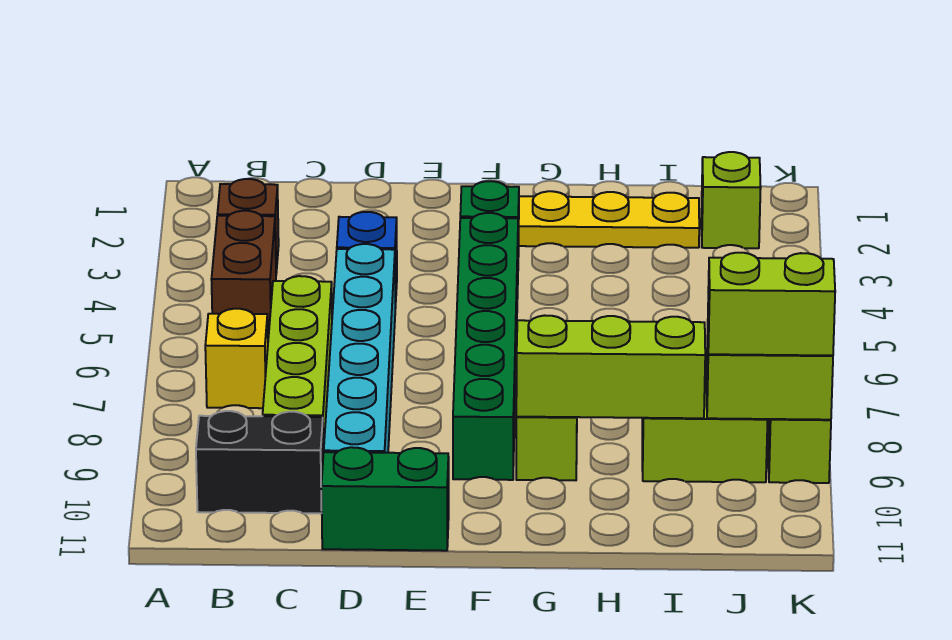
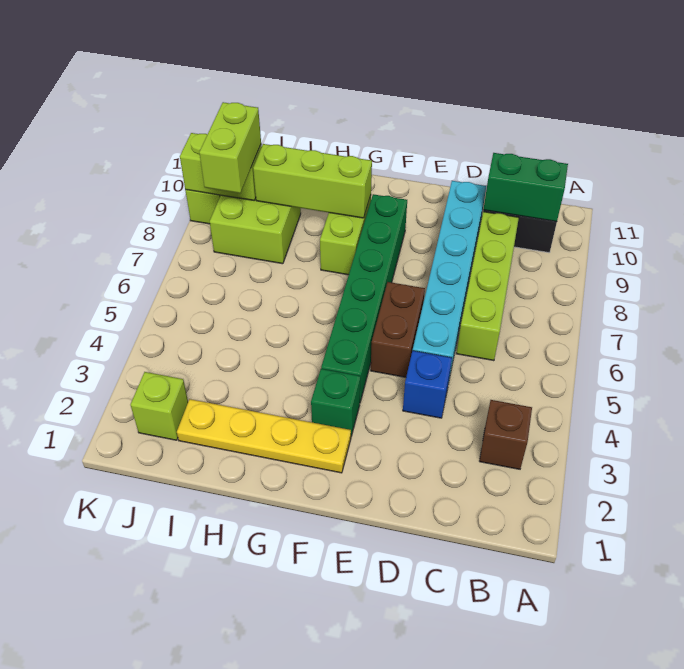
brown 1x2 brick [211,211,276,338] -> brown 1x2 brick moved to [371,282,425,377]
yellow 1x1 brick [205,309,268,408] -> none
green 1x2 brick [321,447,449,551] -> green 1x2 brick moved to [483,153,568,222]
lime 1x2 brick [708,253,835,355] -> lime 1x2 brick turned to [199,102,261,193]

